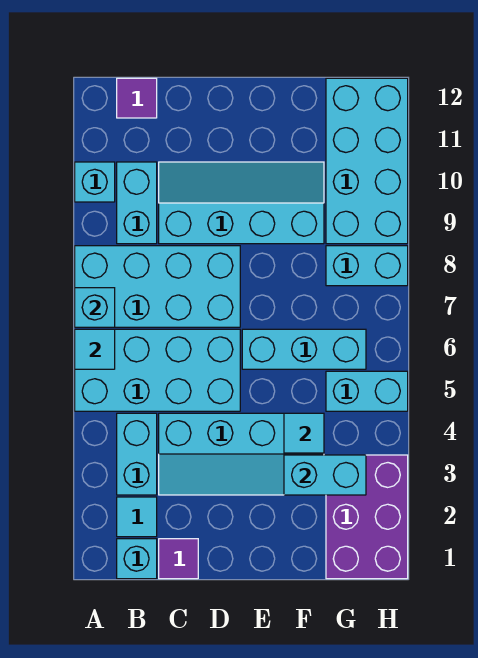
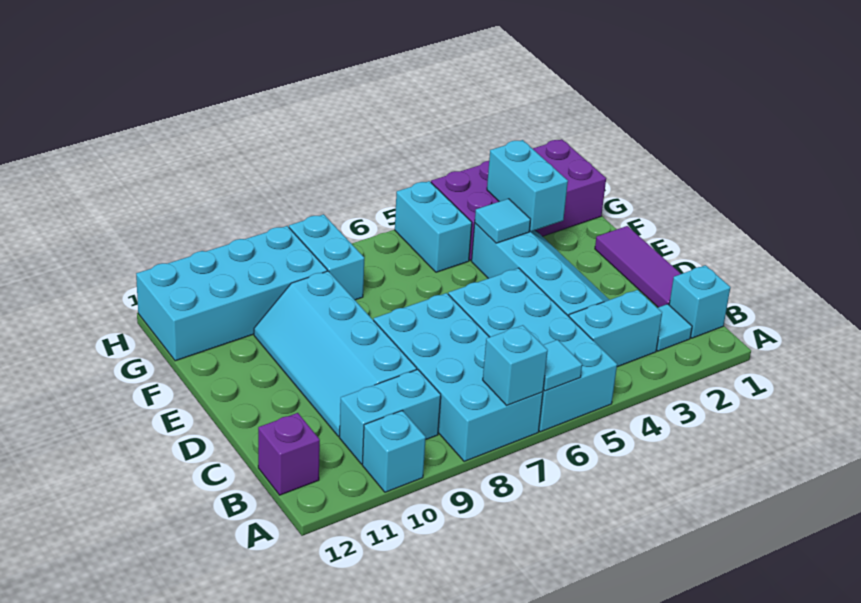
purple 1x1 tile [117,78,157,118] -> purple 1x1 brick [258,413,320,495]
purple 1x1 tile [159,539,198,579] -> purple 1x3 tile [595,226,681,307]
cyan 1x3 brick [242,329,366,369] -> none
purple 2x3 brick [326,455,408,579] -> purple 2x4 brick [431,139,606,260]

